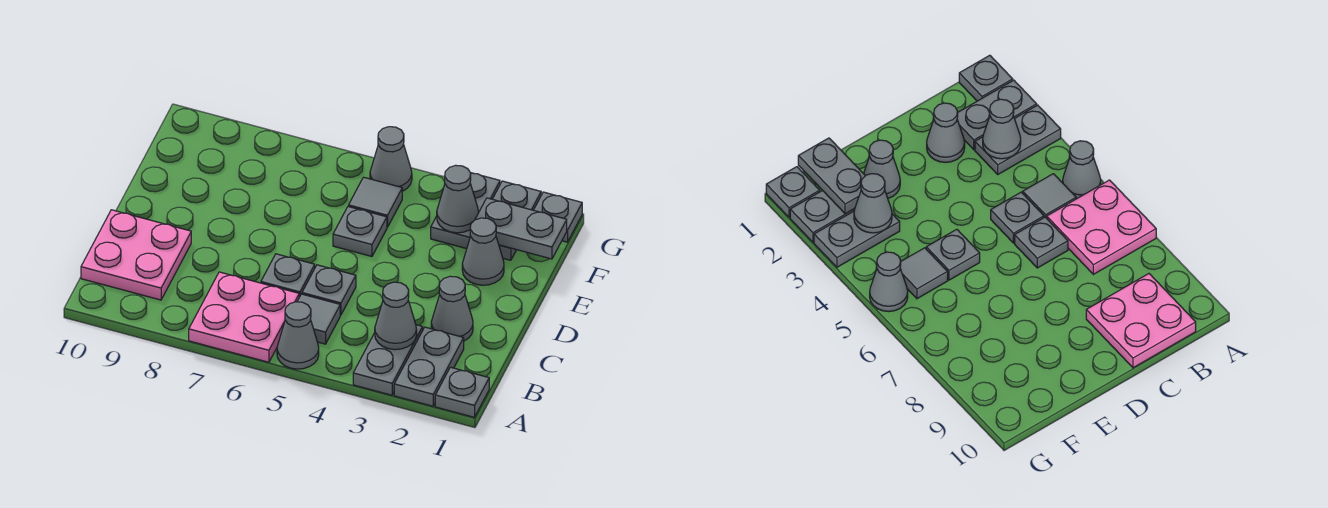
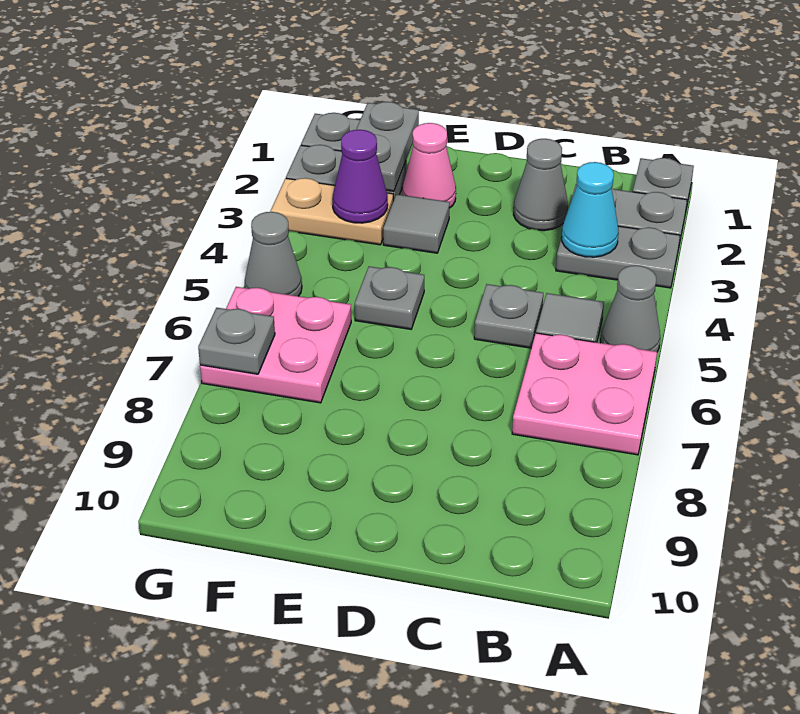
grey 1x1 cone [375,282,417,350] -> cyan 1x1 cone [562,162,619,257]
pink 2x2 plate [81,210,191,300] -> pink 2x2 plate moved to [200,287,351,403]
grey 1x1 plate [261,254,315,297] -> grey 1x1 plate moved to [198,308,275,374]
grey 1x1 cone [462,218,504,285] -> pink 1x1 cone [402,123,456,208]
grey 1x2 plate [431,173,500,249] -> tan 1x2 plate [270,178,393,245]
grey 1x1 cone [437,165,479,233] -> purple 1x1 cone [332,130,388,223]
grey 1x1 tile [349,177,402,227] -> grey 1x1 tile moved to [383,194,450,253]

